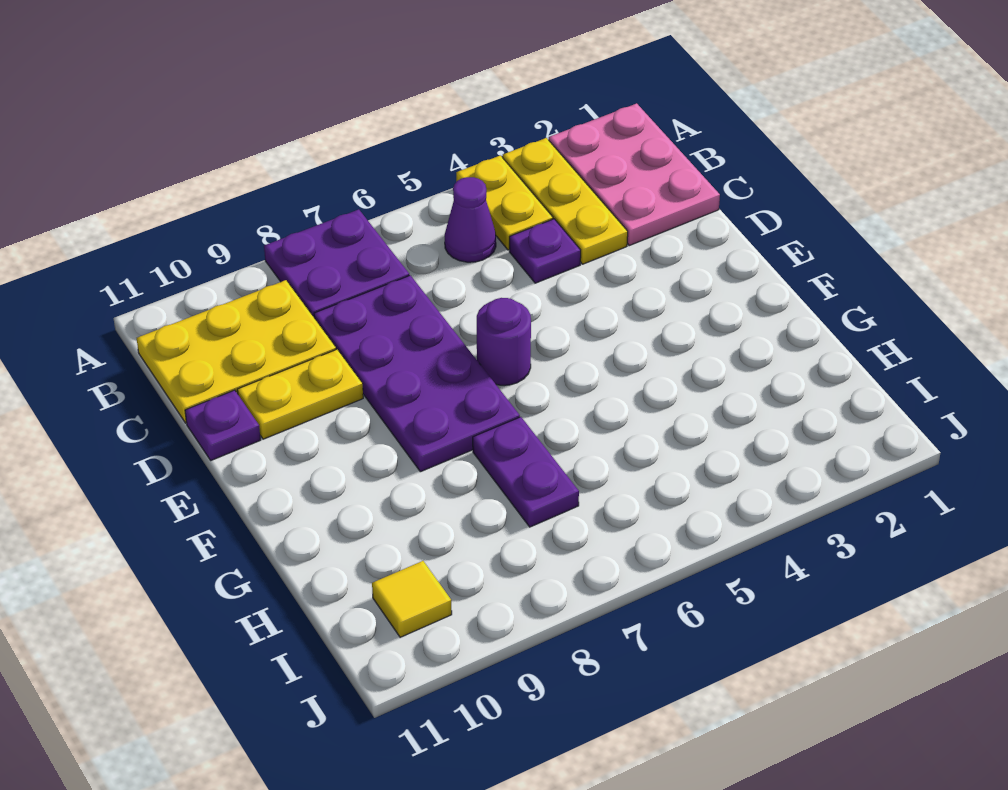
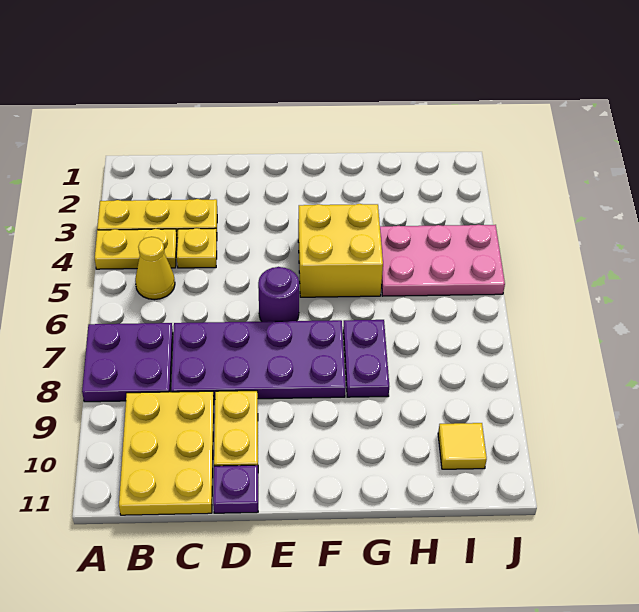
pink 2x3 plate [549,103,720,245] -> pink 2x3 plate moved to [380,225,505,296]
purple 1x1 cone [445,177,496,262] -> yellow 1x1 cone [135,237,175,300]
purple 1x1 plate [509,219,581,283] -> yellow 1x1 plate [177,228,217,268]
none -> yellow 2x2 brick [298,204,383,297]
purple 1x2 plate [473,417,579,527] -> purple 1x2 plate turned to [343,320,389,397]

